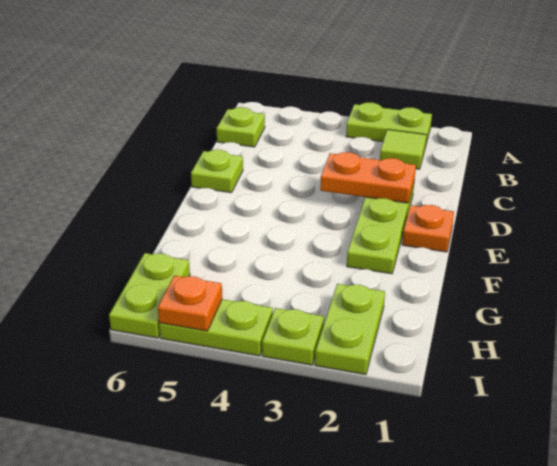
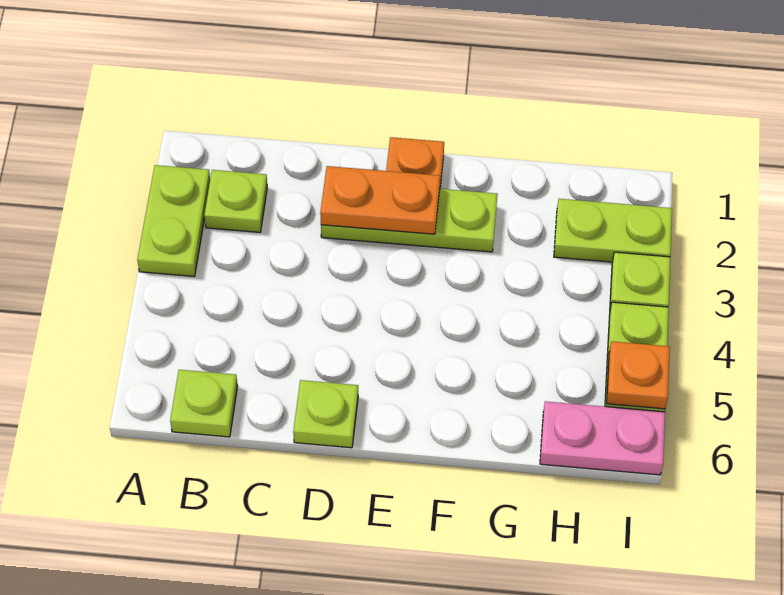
lime 1x1 tile [380,130,426,169] -> lime 1x1 plate [204,170,267,232]
orange 1x2 plate [320,152,416,203] -> orange 1x2 plate turned to [320,166,440,234]
lime 1x2 plate [109,253,190,338] -> pink 1x2 plate [540,401,665,475]

